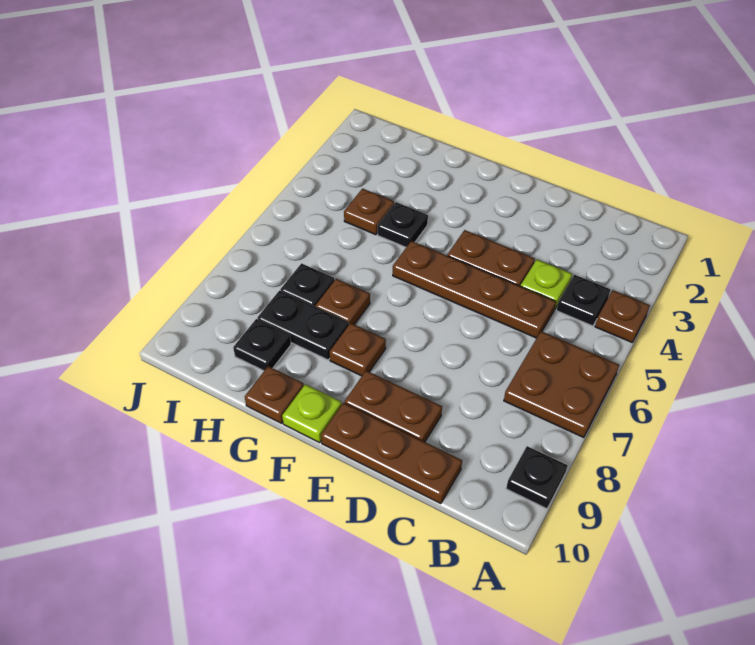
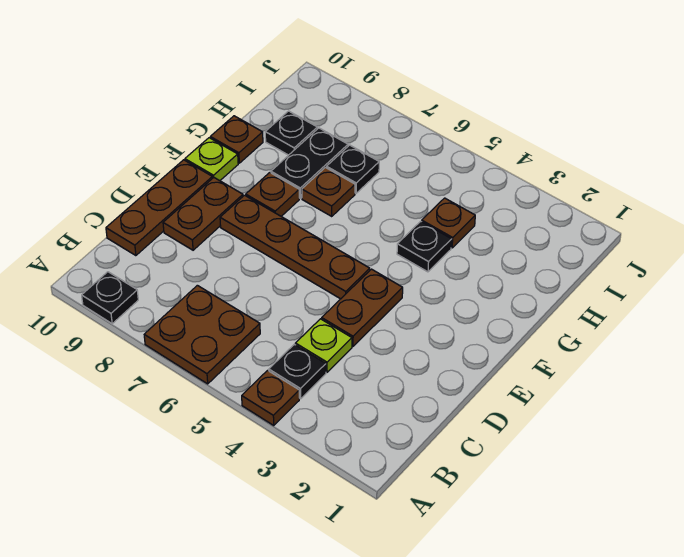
brown 1x4 plate [393,241,556,338] -> brown 1x4 plate turned to [220,195,370,299]

